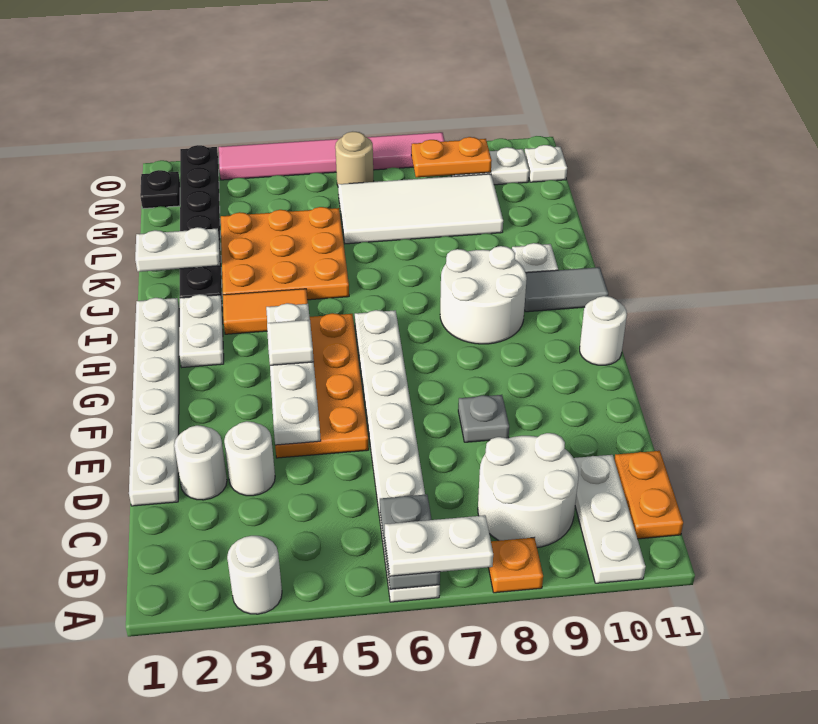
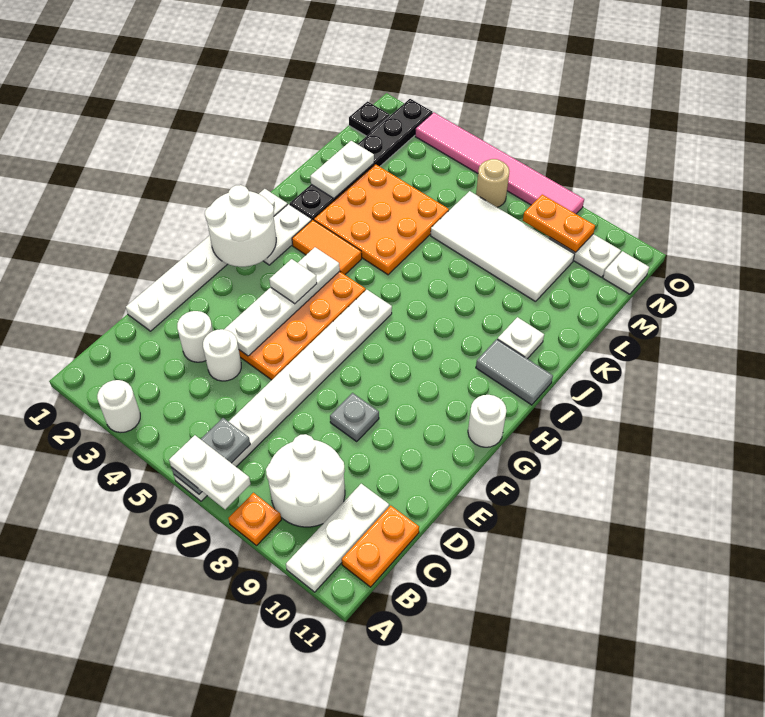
white 1x1 round brick [174,425,227,500] -> white 1x1 round brick moved to [203,329,241,381]
white 2x2 round brick [440,246,527,344] -> white 2x2 round brick moved to [205,185,276,267]
white 1x2 plate [135,227,220,272] -> white 1x2 plate turned to [310,141,374,198]

